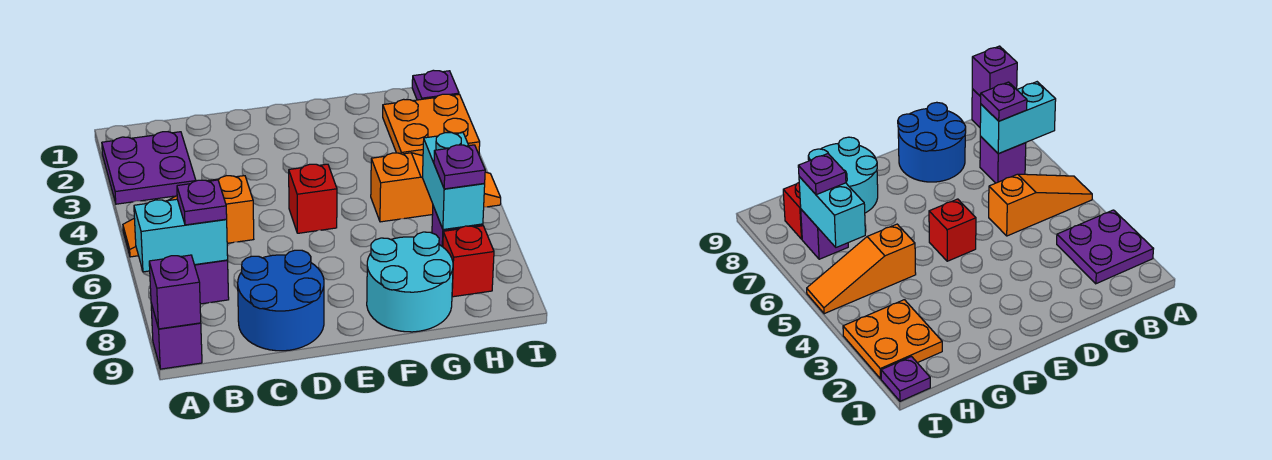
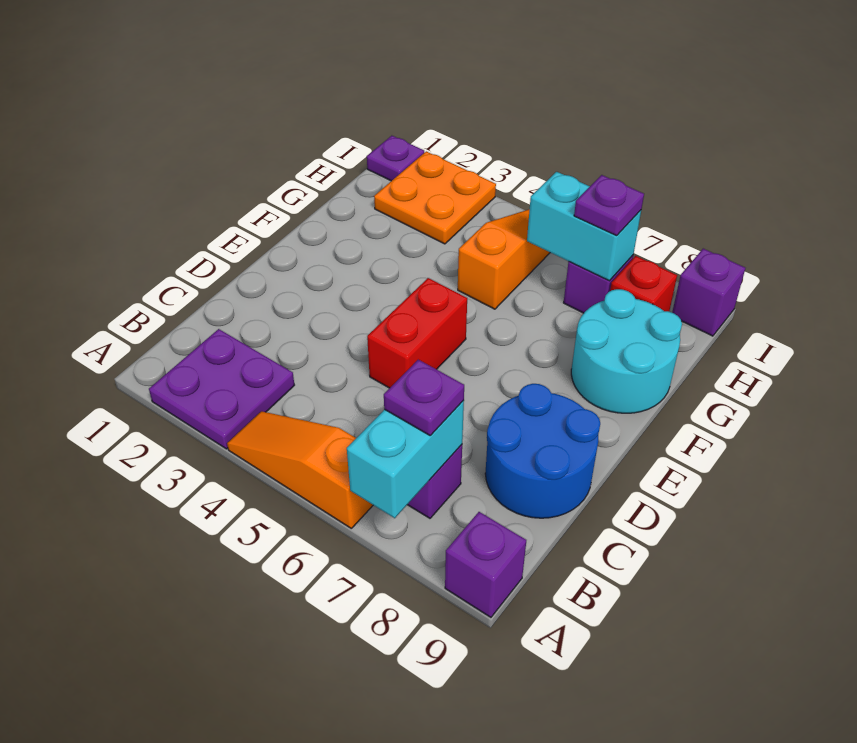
orange 1x3 slope [123,176,254,257] -> orange 1x3 slope turned to [227,411,373,528]
purple 1x1 brick [149,255,201,329] -> purple 1x1 brick moved to [672,249,745,336]
red 1x1 brick [289,164,337,233] -> red 1x2 brick [367,278,467,388]

